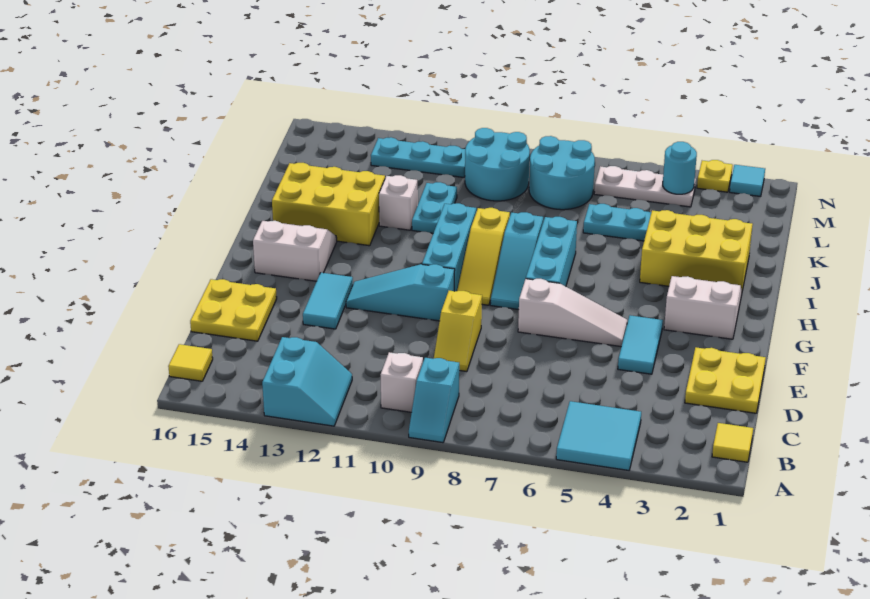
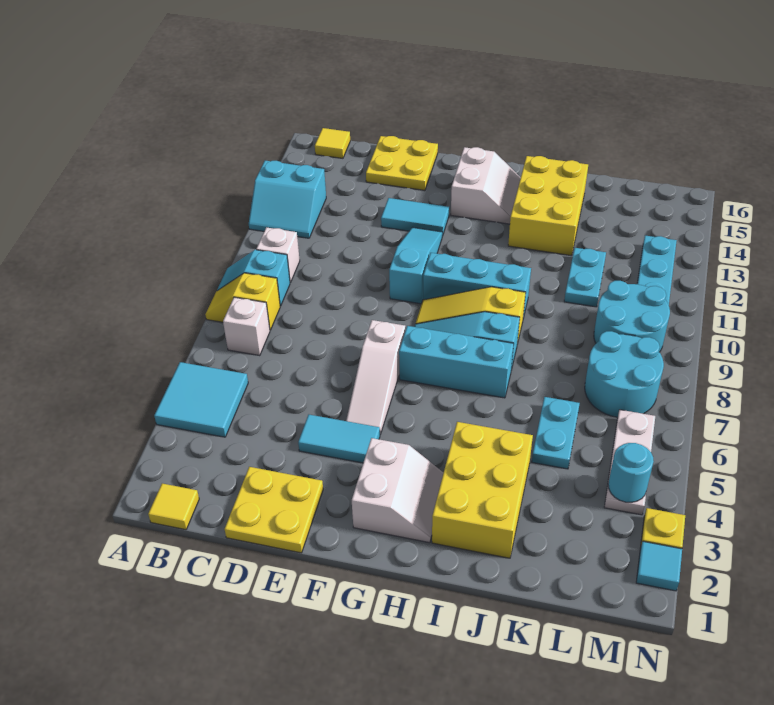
yellow 1x2 slope [434,291,482,372] -> yellow 1x2 slope moved to [205,273,280,330]
cyan 1x2 plate [412,182,457,233] -> cyan 1x2 plate turned to [564,248,606,307]
white 1x1 brick [379,175,418,230] -> white 1x1 brick moved to [223,297,270,356]

